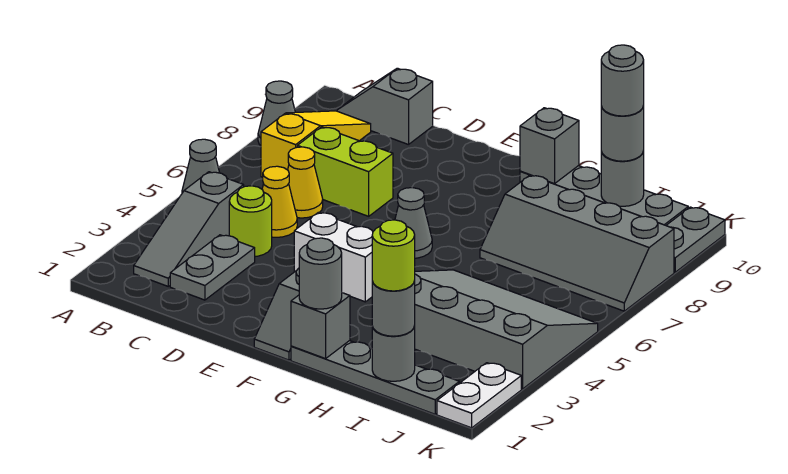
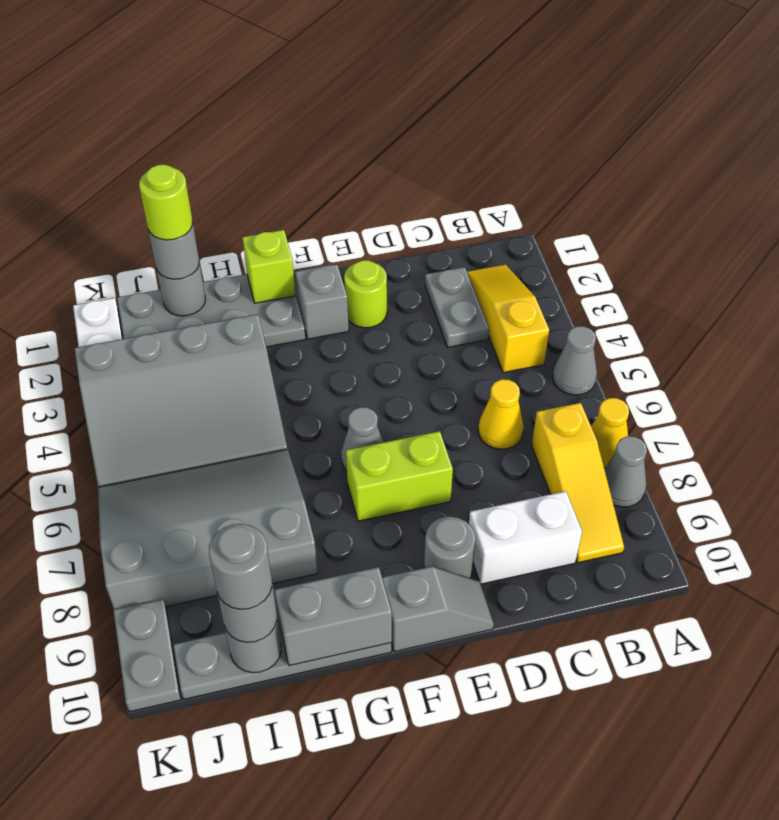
grey 1x3 slope [134,172,244,286] -> yellow 1x3 slope [467,265,549,373]
grey 1x2 slope [337,68,433,145] -> grey 1x2 slope moved to [382,567,494,652]
lime 1x1 round brick [229,186,272,257] -> lime 1x1 round brick moved to [344,260,387,328]
yellow 1x1 cone [262,166,297,237] -> yellow 1x1 cone moved to [591,398,629,468]
lime 1x2 brick [297,127,393,216] -> lime 1x2 brick moved to [346,431,453,521]
white 1x2 brick [294,212,373,302] -> white 1x2 brick moved to [469,491,582,584]
grey 1x4 plate [291,341,459,414] -> grey 2x4 plate [117,274,305,347]
grey 1x1 brick [291,293,350,359] -> lime 1x1 brick [242,230,296,303]
grey 1x1 round brick [299,238,342,309] -> grey 1x1 round brick moved to [424,517,475,578]
grey 1x1 brick [520,108,579,184] -> grey 1x2 brick [274,567,392,666]
grey 2x4 slope [480,175,674,311] -> grey 3x4 slope [98,449,318,609]

